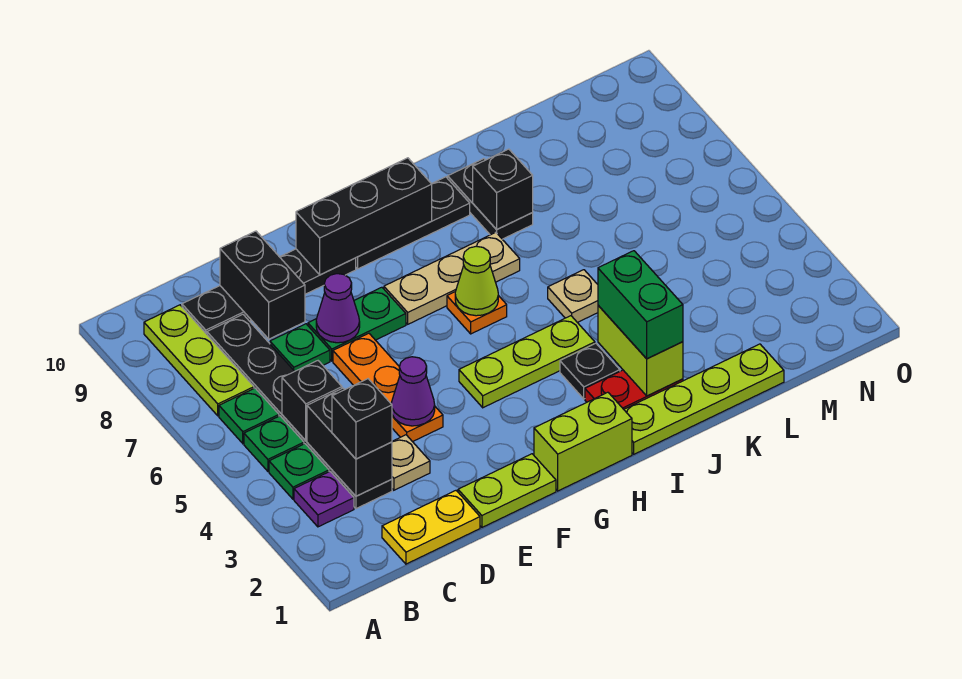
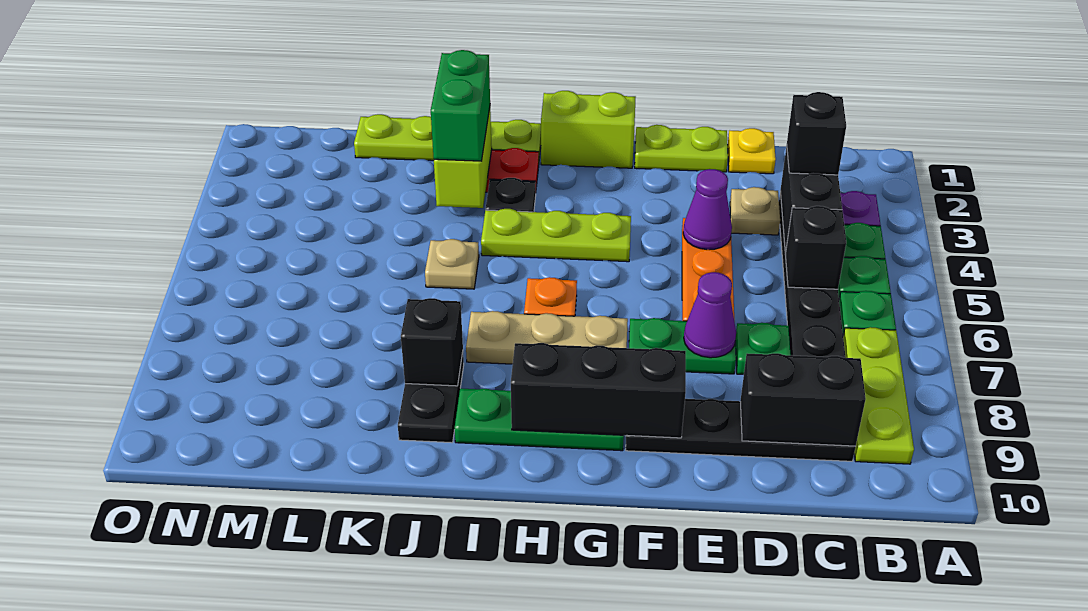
yellow 1x2 plate [382,491,480,564] -> yellow 1x1 plate [727,128,776,174]
black 1x2 brick [220,231,305,339] -> black 1x2 brick turned to [740,353,866,446]
black 1x3 plate [356,177,470,269] -> green 1x3 plate [455,388,624,451]
lime 1x1 cone [455,246,498,316] -> none

